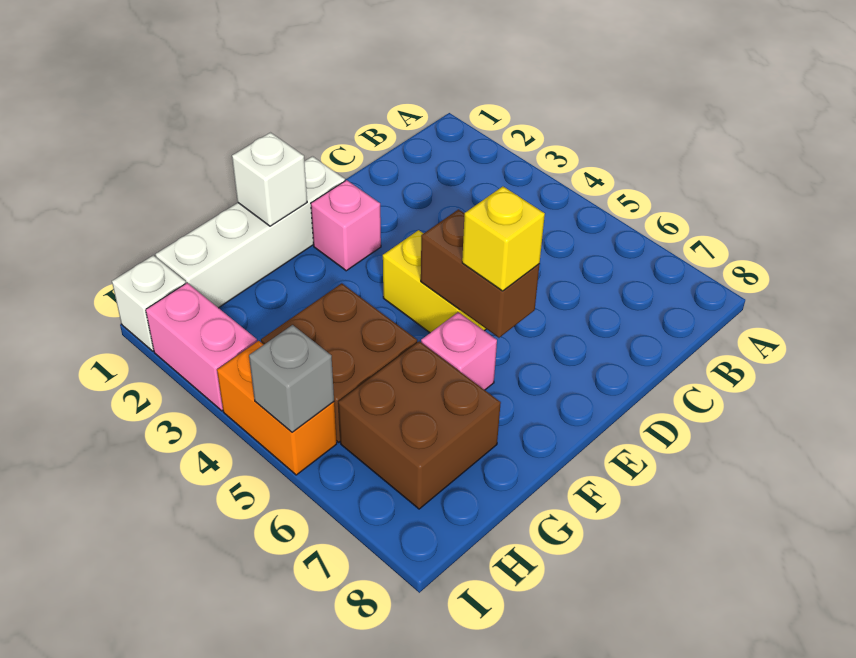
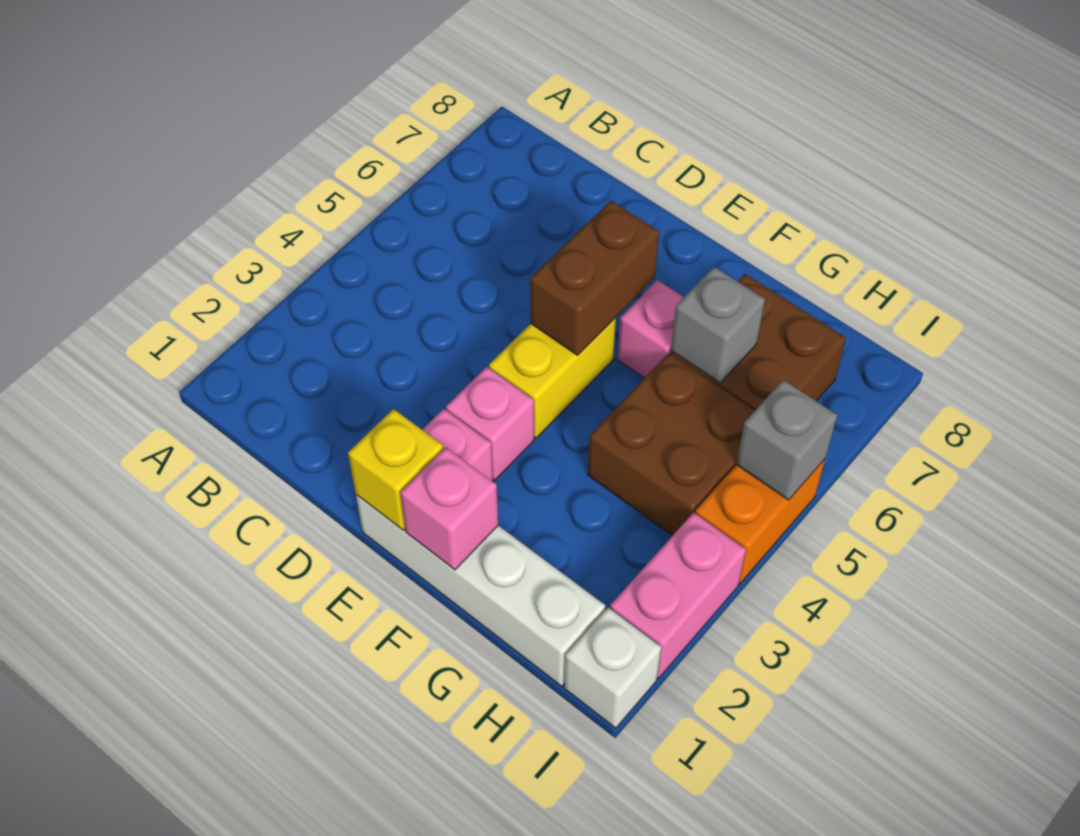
none -> pink 1x1 brick [446,367,534,480]
yellow 1x1 brick [462,186,545,291] -> yellow 1x1 brick moved to [348,409,443,530]
white 1x1 brick [232,133,307,226] -> pink 1x1 brick [400,447,498,570]
none -> grey 1x1 brick [671,267,765,383]

